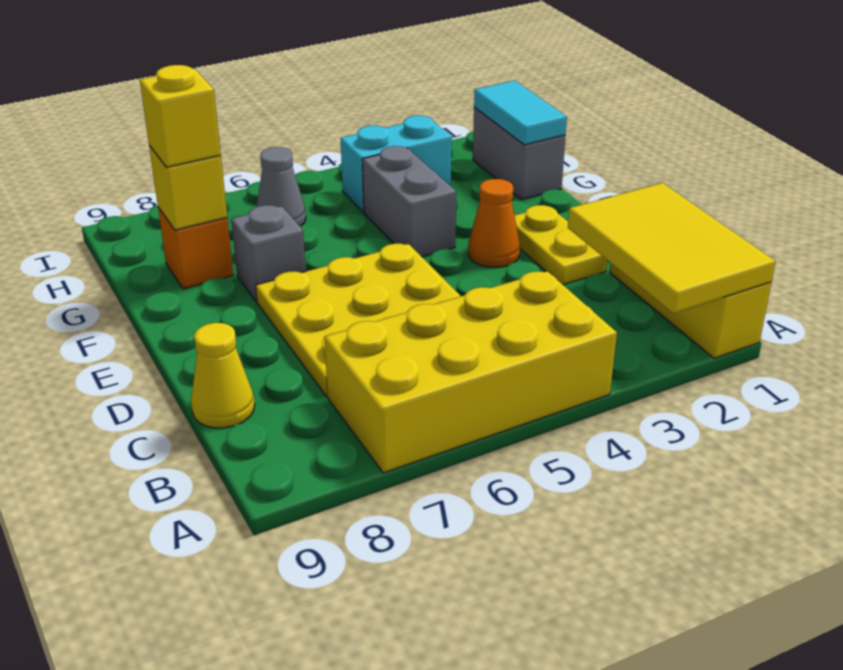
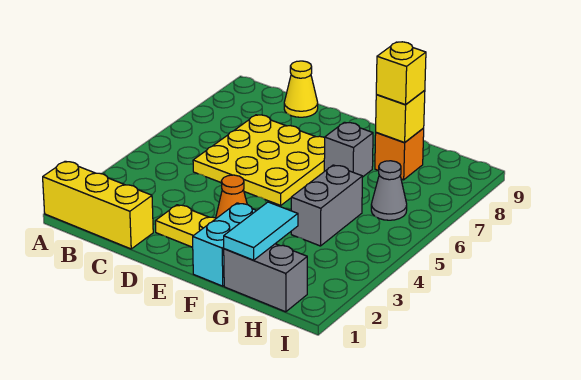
yellow 2x3 tile [568,183,776,313] -> none
yellow 2x4 brick [325,271,617,473] -> none
grey 1x2 brick [362,146,456,257] -> grey 1x2 brick turned to [291,165,363,246]
cyan 1x2 tile [474,81,567,145] -> cyan 1x2 tile turned to [224,202,298,260]
cyan 1x2 brick [341,115,452,212] -> cyan 1x2 brick moved to [193,203,257,286]

